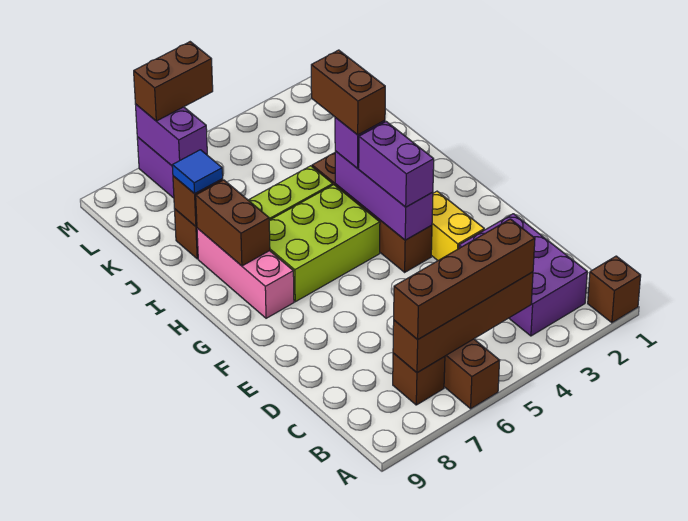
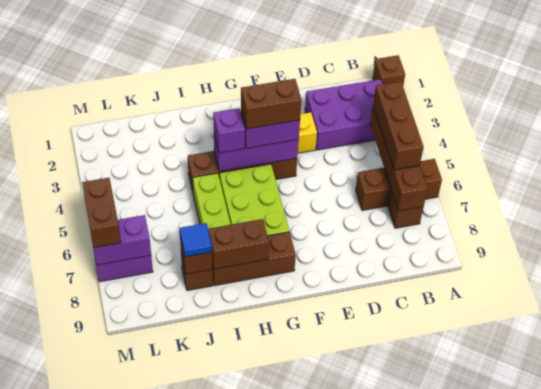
brown 1x4 brick [394,219,535,340] -> brown 1x3 brick [373,82,424,170]
pink 1x3 brick [197,228,294,318] -> brown 1x3 brick [212,232,296,286]
brown 1x2 brick [311,50,385,135] -> brown 1x2 brick moved to [241,79,302,129]

